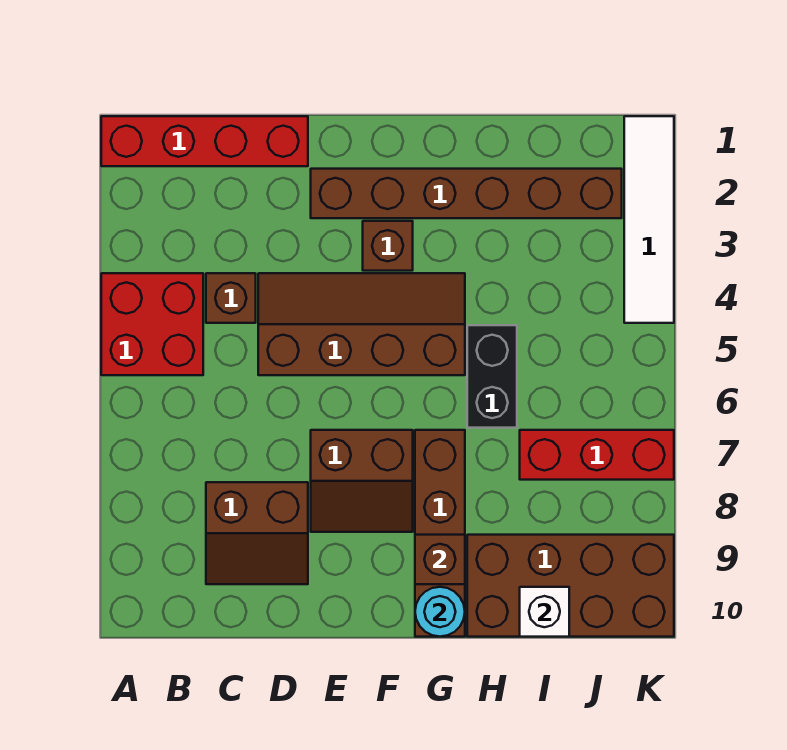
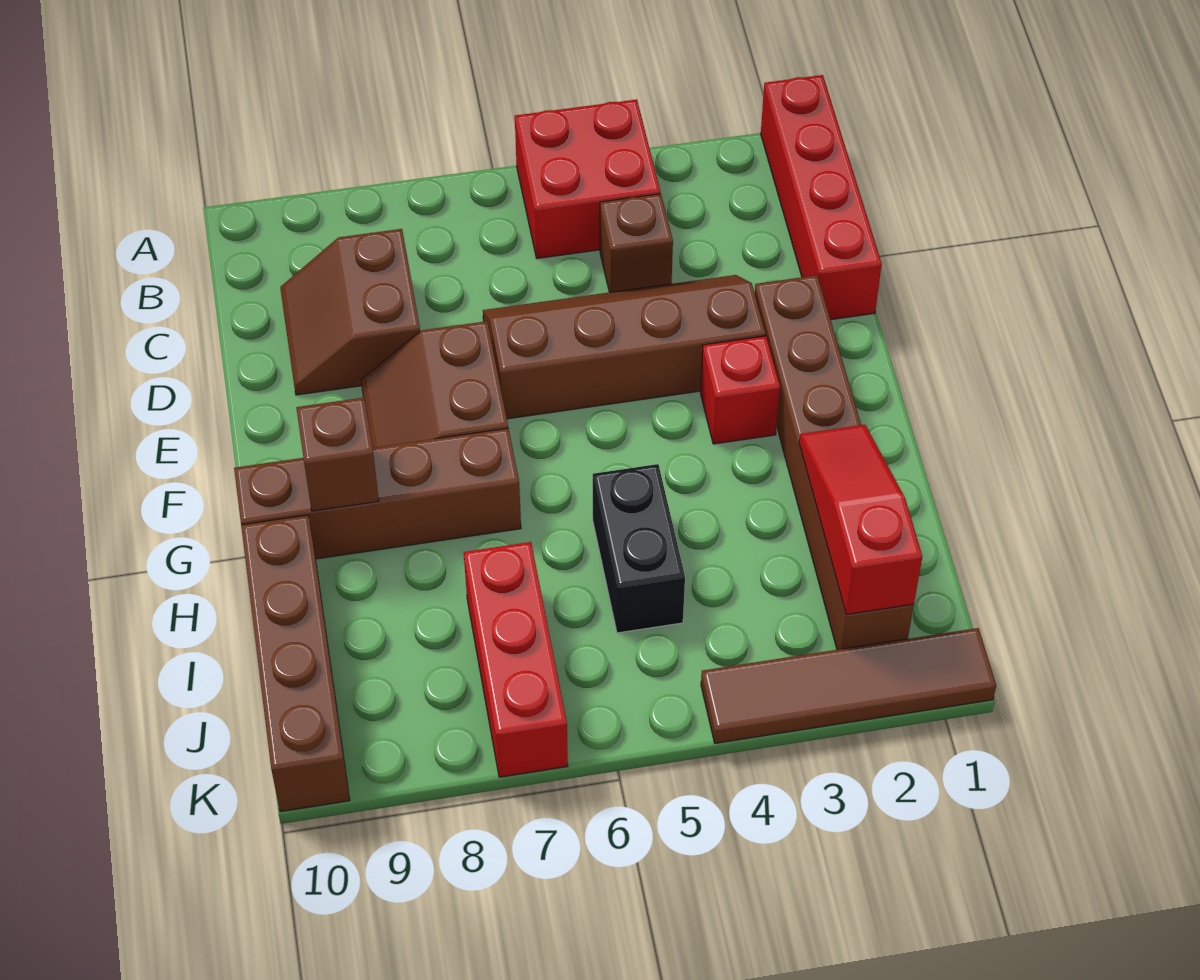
brown 2x4 slope [258,273,465,375] -> brown 2x4 slope turned to [483,275,766,419]
brown 1x1 brick [363,221,413,271] -> red 1x1 brick [700,336,780,444]
cyan 1x1 round brick [415,587,465,637] -> none
none -> red 1x3 slope [799,425,922,615]
black 1x2 brick [467,325,517,428] -> black 1x2 brick turned to [593,464,685,633]
brown 2x4 brick [467,535,674,637] -> brown 1x4 brick [241,515,350,812]
white 1x1 brick [520,587,569,637] -> none
white 1x4 tile [624,116,674,323] -> brown 1x4 tile [701,628,996,743]

